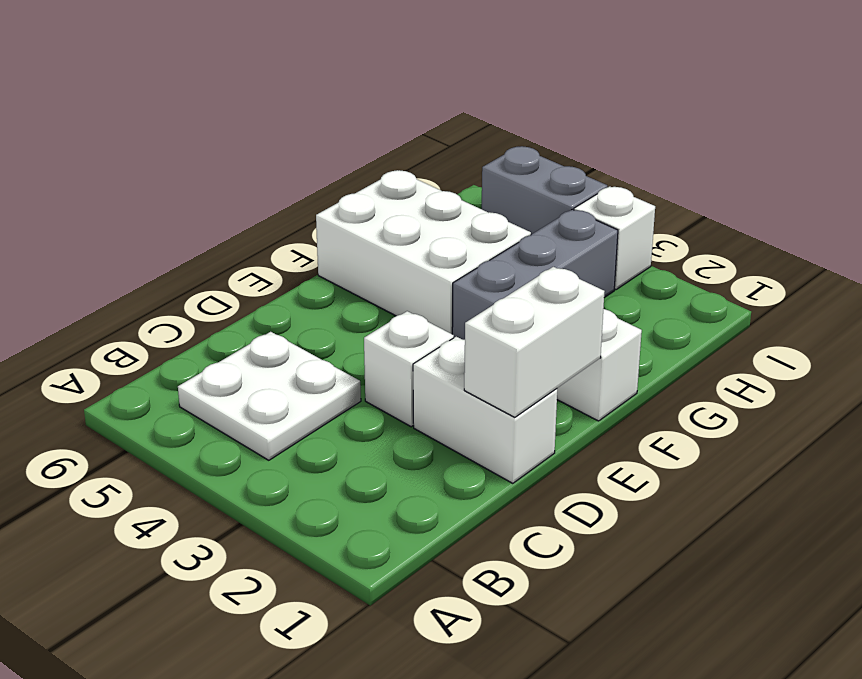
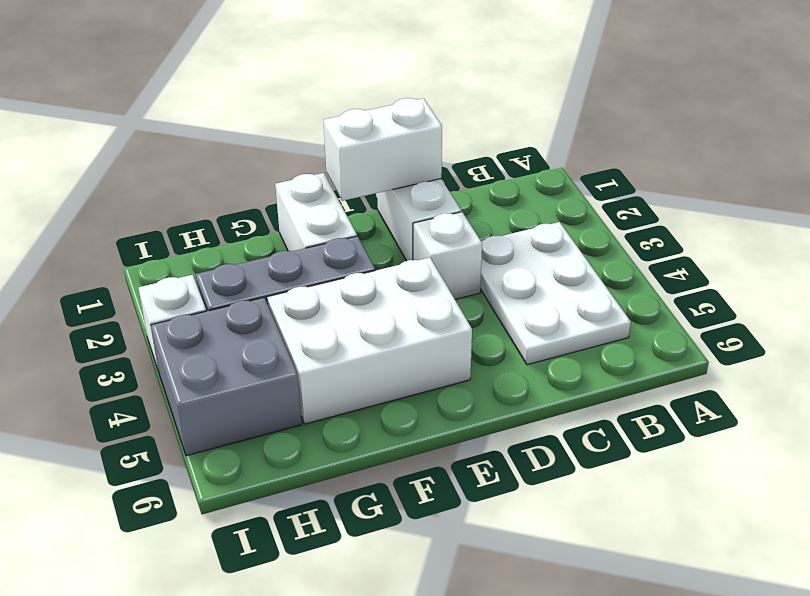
white 2x2 plate [178,332,361,460] -> white 2x3 plate [480,222,631,365]
white 2x3 brick [316,170,531,334] -> white 2x3 brick turned to [267,258,472,424]
grey 1x2 brick [482,146,607,234] -> grey 2x2 brick [151,298,302,456]

